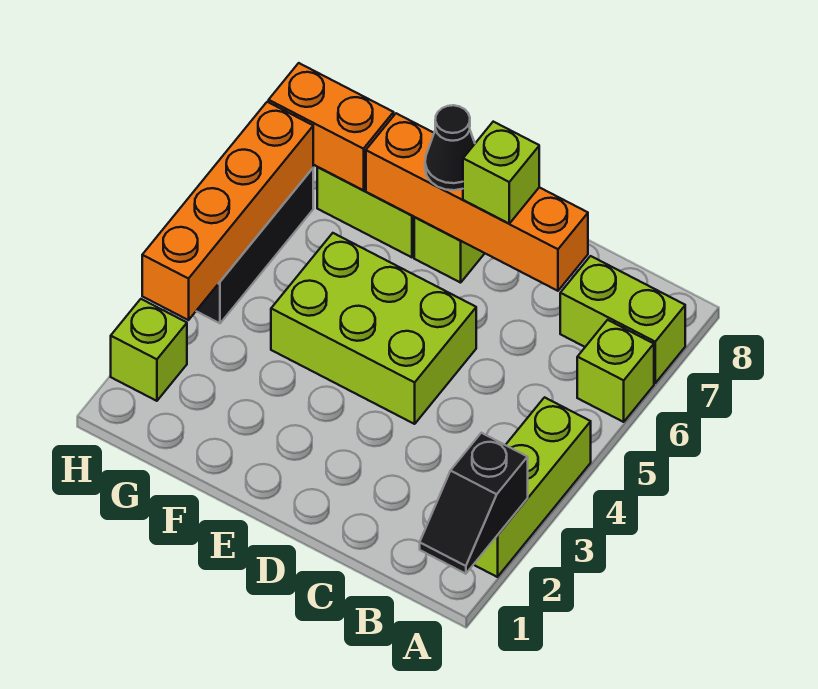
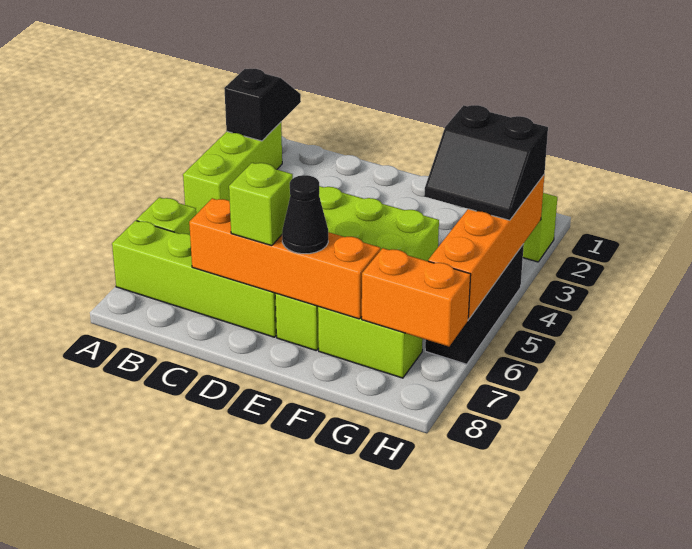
lime 1x2 brick [560,256,685,383] -> lime 1x4 brick [112,221,277,337]
none -> black 2x2 slope [424,105,548,220]

